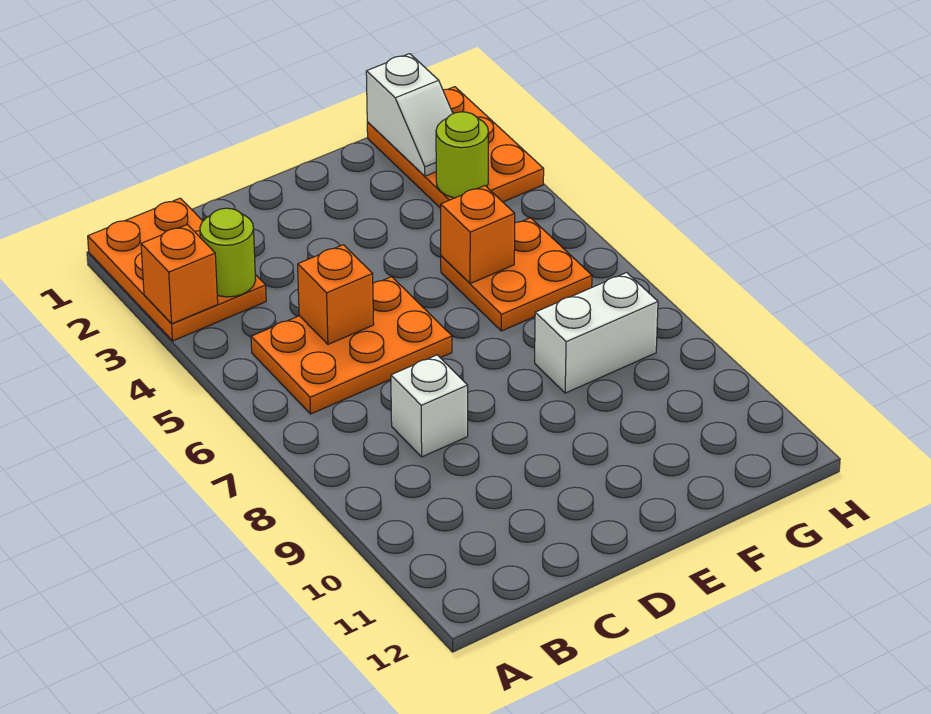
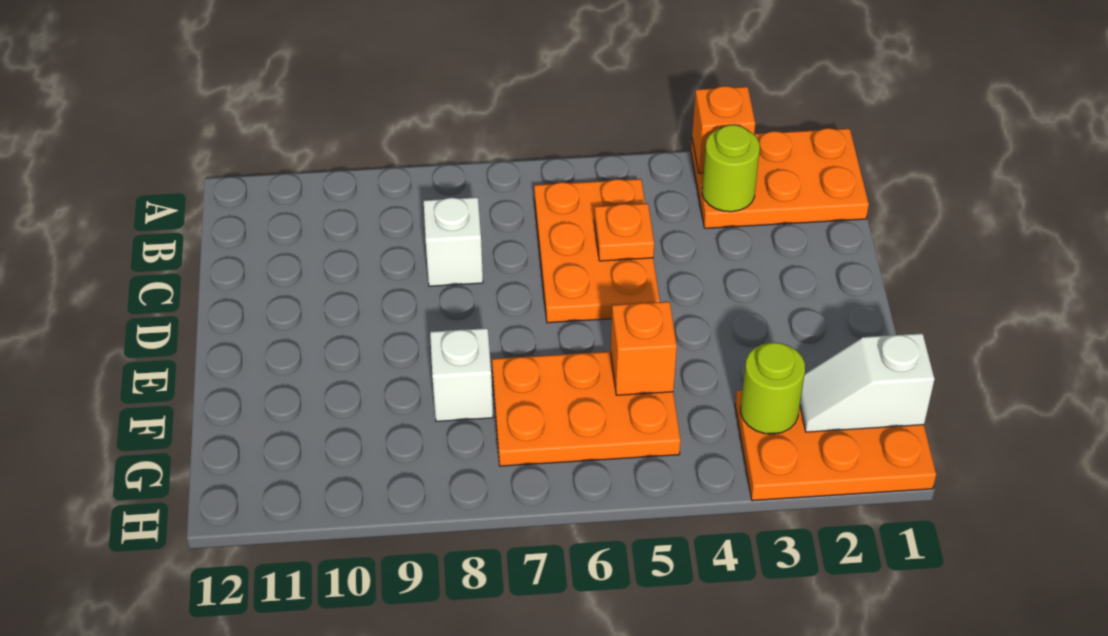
orange 1x1 brick [298,245,374,344] -> orange 1x1 plate [594,203,654,261]
orange 2x2 plate [441,218,592,331] -> orange 2x3 plate [492,352,681,466]
white 1x2 brick [535,273,658,393] -> white 1x1 brick [430,328,493,421]

